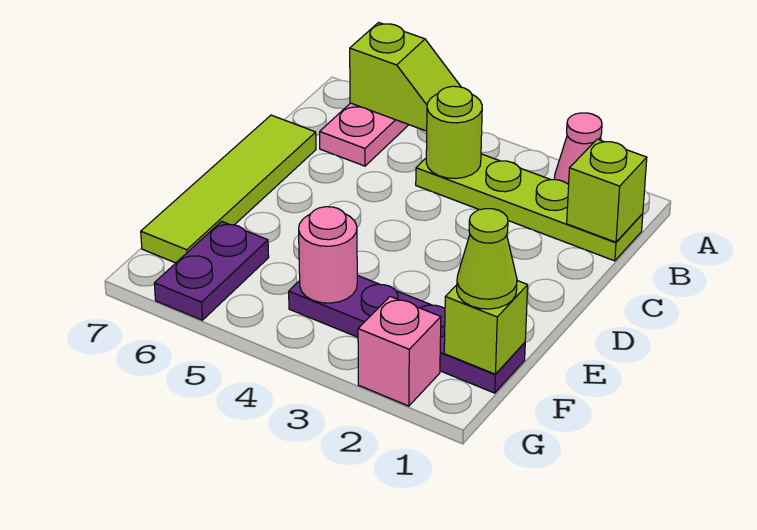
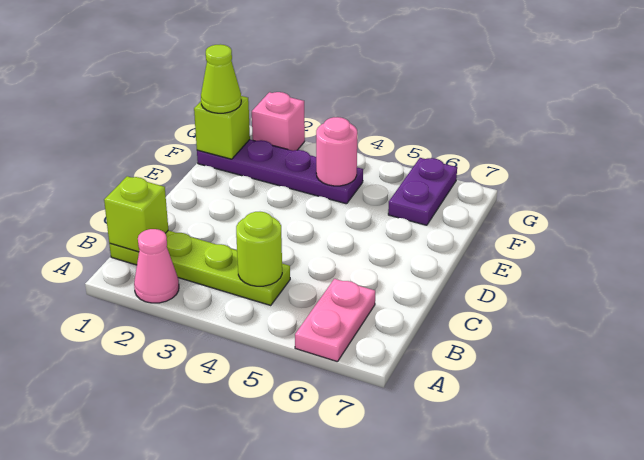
lime 1x2 slope [350,23,461,131] -> none
lime 1x4 tile [141,115,316,263] -> none

